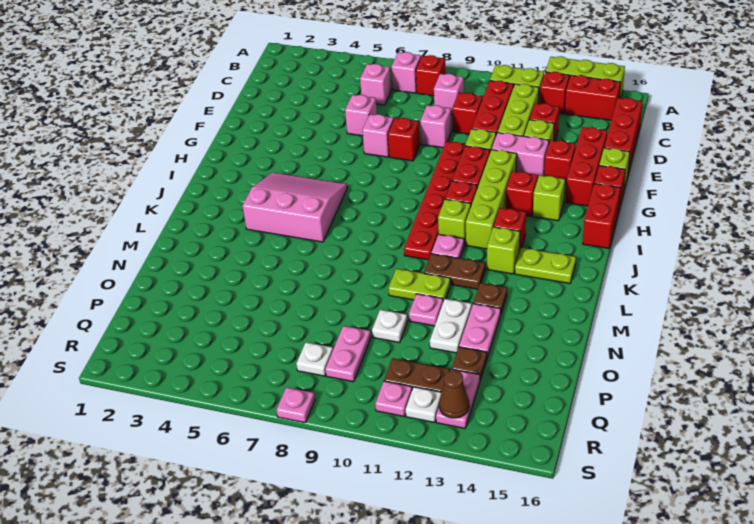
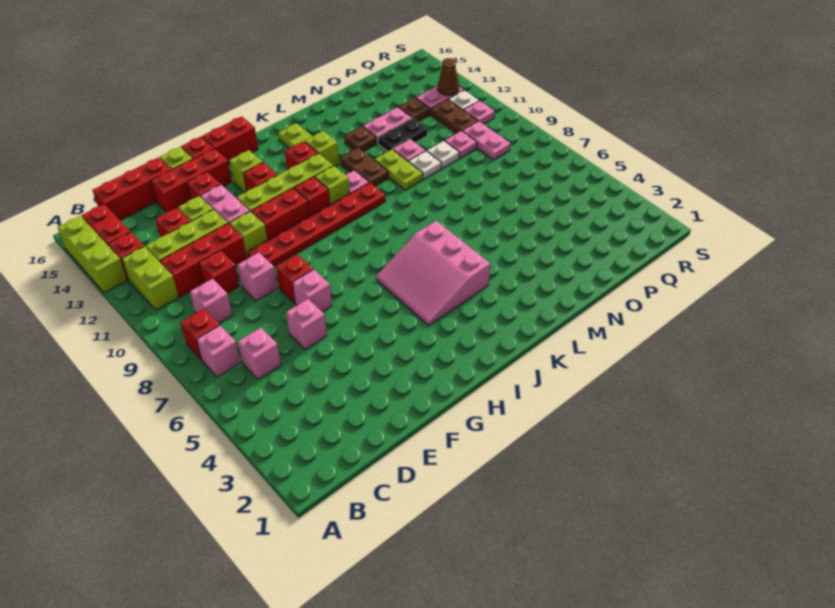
white 1x2 plate [430,299,472,353] -> black 1x2 plate [378,118,428,152]
pink 1x2 plate [325,326,371,382] -> pink 1x2 plate turned to [463,121,510,160]
white 1x1 plate [296,342,333,376] -> white 1x1 plate moved to [409,151,441,179]
pink 1x1 plate [277,387,315,423] -> pink 1x1 plate moved to [445,131,477,158]

